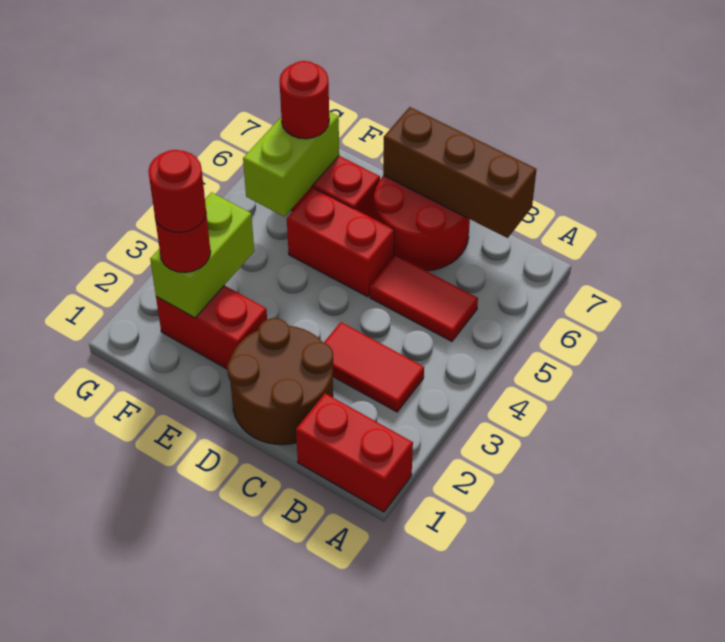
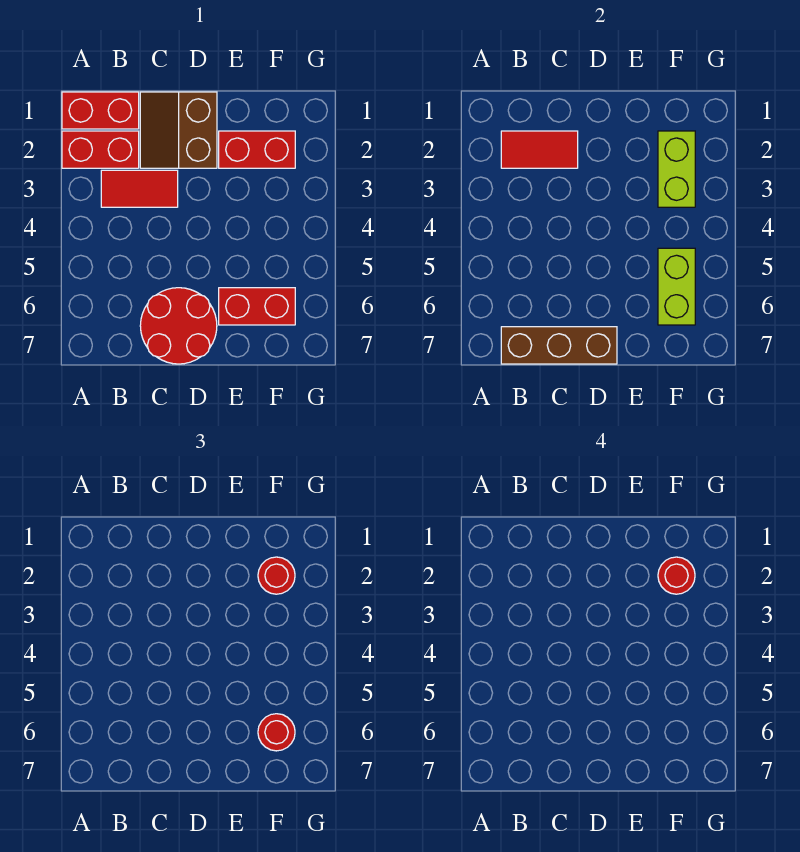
red 1x2 tile [370,256,478,341] -> red 1x2 tile moved to [501,131,578,168]
brown 2x2 round brick [227,318,333,445] -> brown 2x2 slope [140,92,217,168]
red 1x2 brick [287,188,394,297] -> red 1x2 brick moved to [62,131,139,168]

